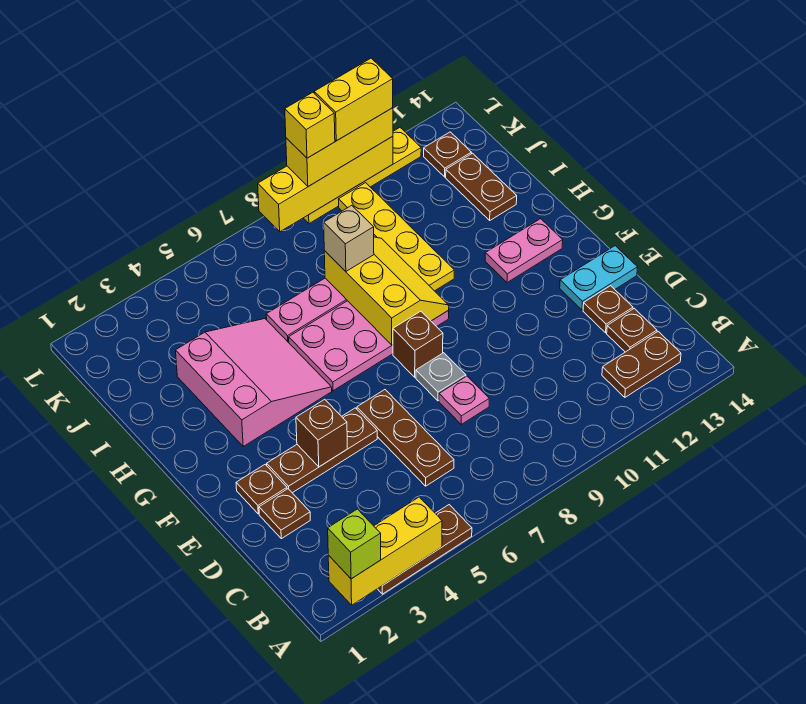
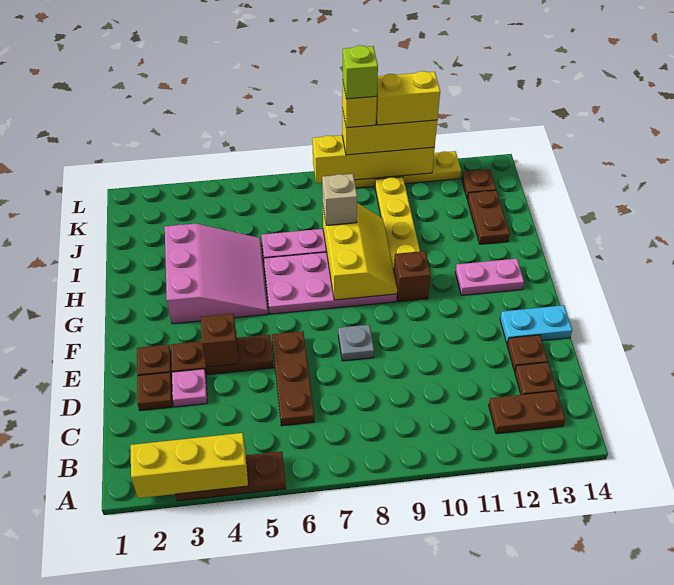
lime 1x1 brick [328,509,381,579] -> lime 1x1 brick moved to [343,45,378,99]
pink 1x1 plate [439,376,489,424] -> pink 1x1 plate moved to [172,369,207,407]
brown 1x1 brick [393,311,443,377] -> brown 1x1 brick moved to [394,251,431,302]

